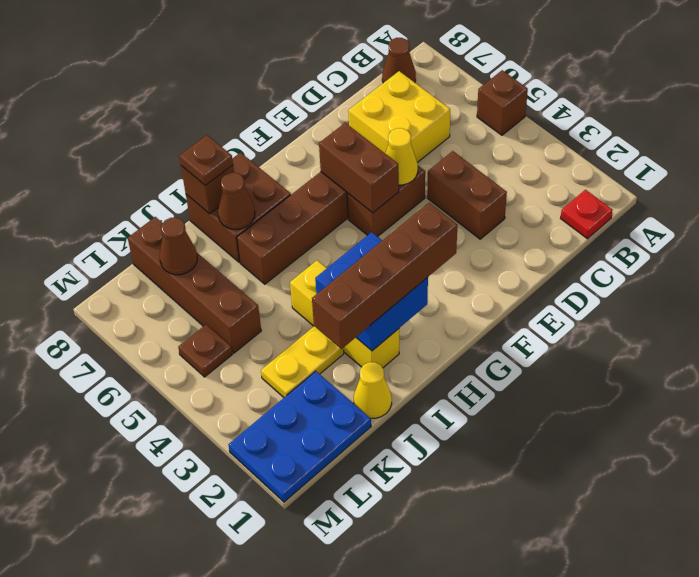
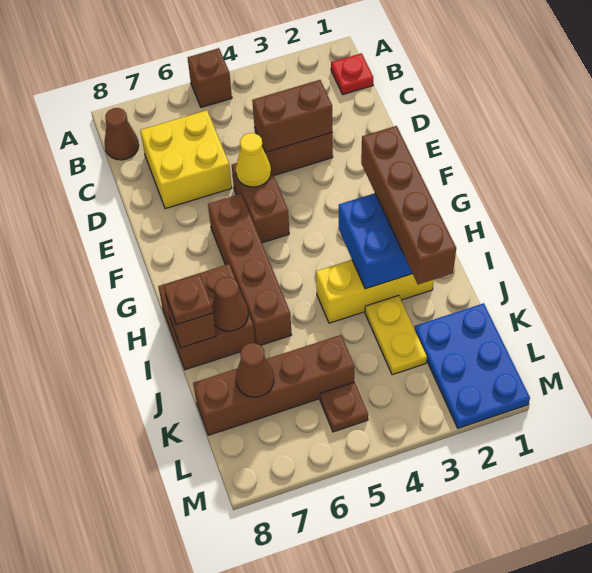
brown 1x2 brick [319,123,399,213] -> brown 1x2 brick moved to [252,80,333,152]
yellow 1x1 cone [354,362,392,418] -> none

